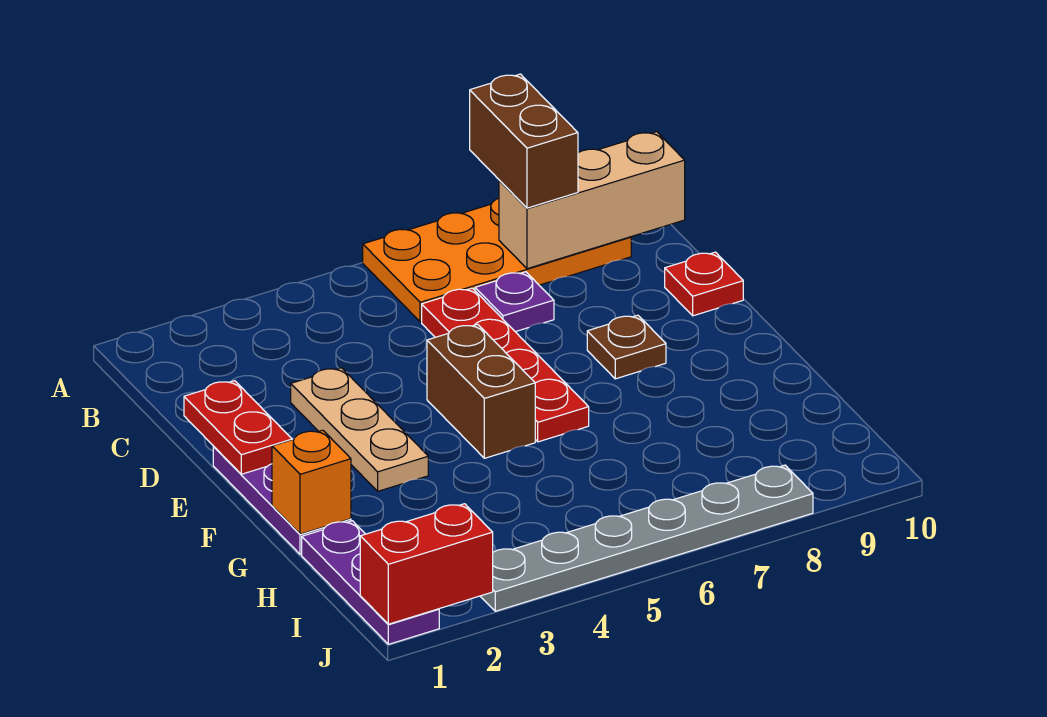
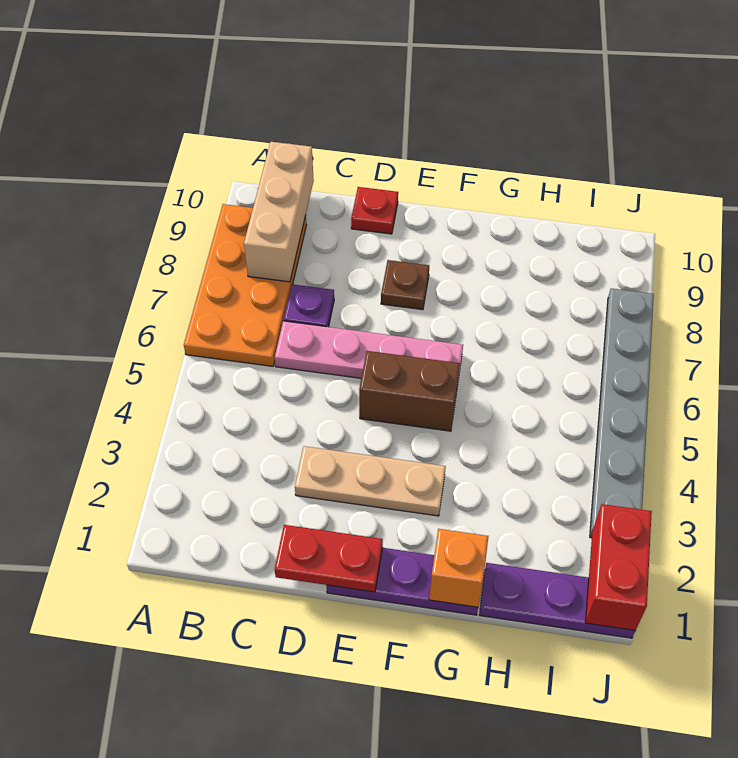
brown 1x2 brick [470,74,578,208] -> none
red 1x4 plate [422,288,589,442] -> pink 1x4 plate [275,321,463,387]

